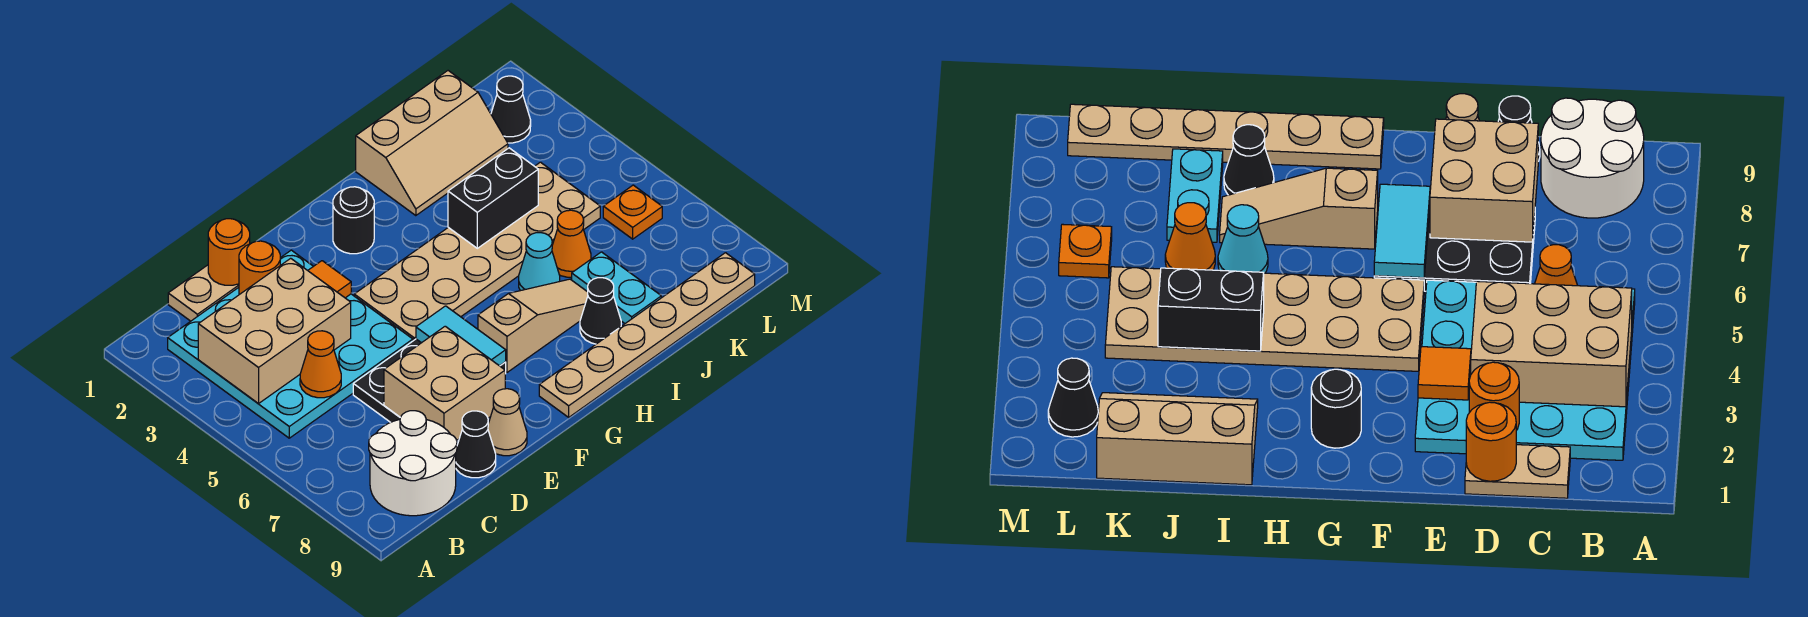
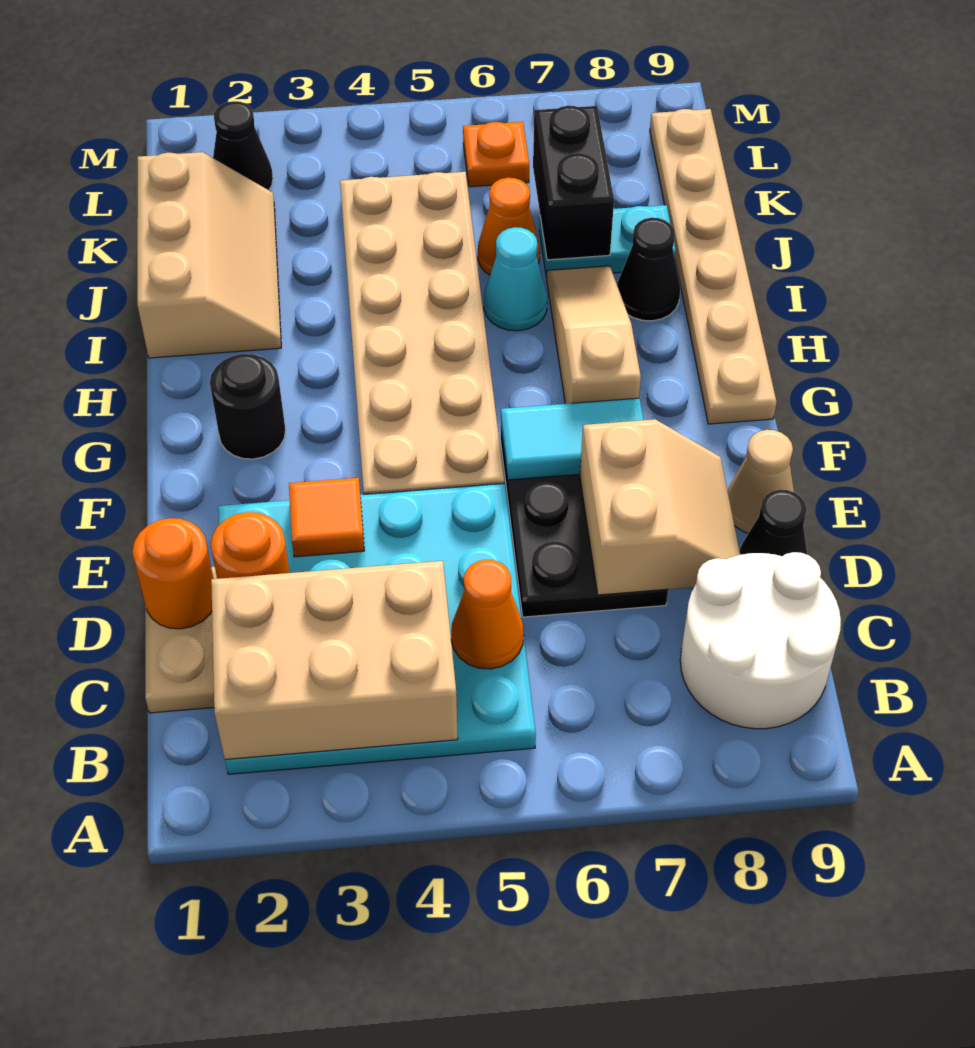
tan 2x3 brick [198,258,351,403] -> tan 2x3 brick turned to [211,561,458,759]
tan 2x2 brick [384,326,505,440] -> tan 2x2 slope [580,419,740,595]
black 1x2 brick [448,148,538,248] -> black 1x2 brick moved to [533,106,614,260]

